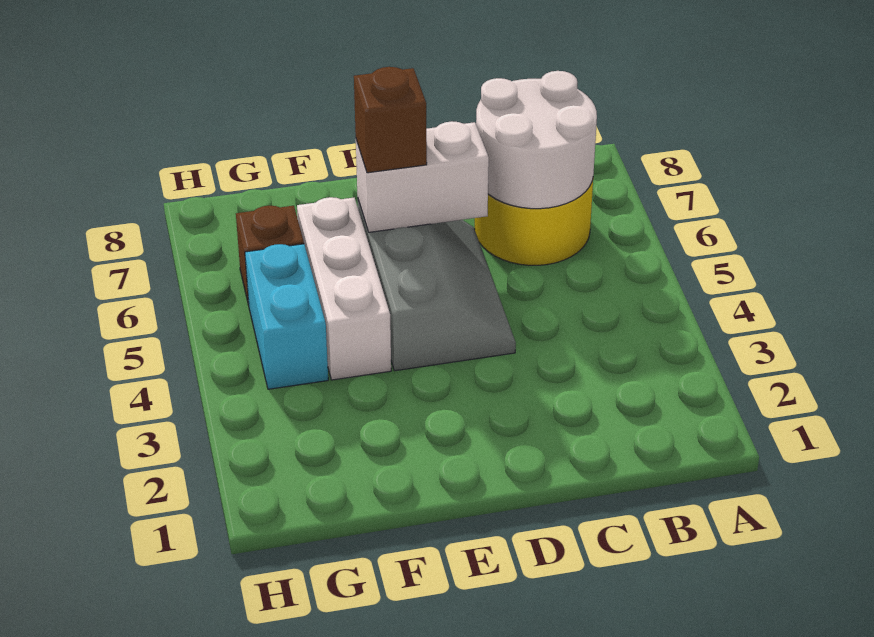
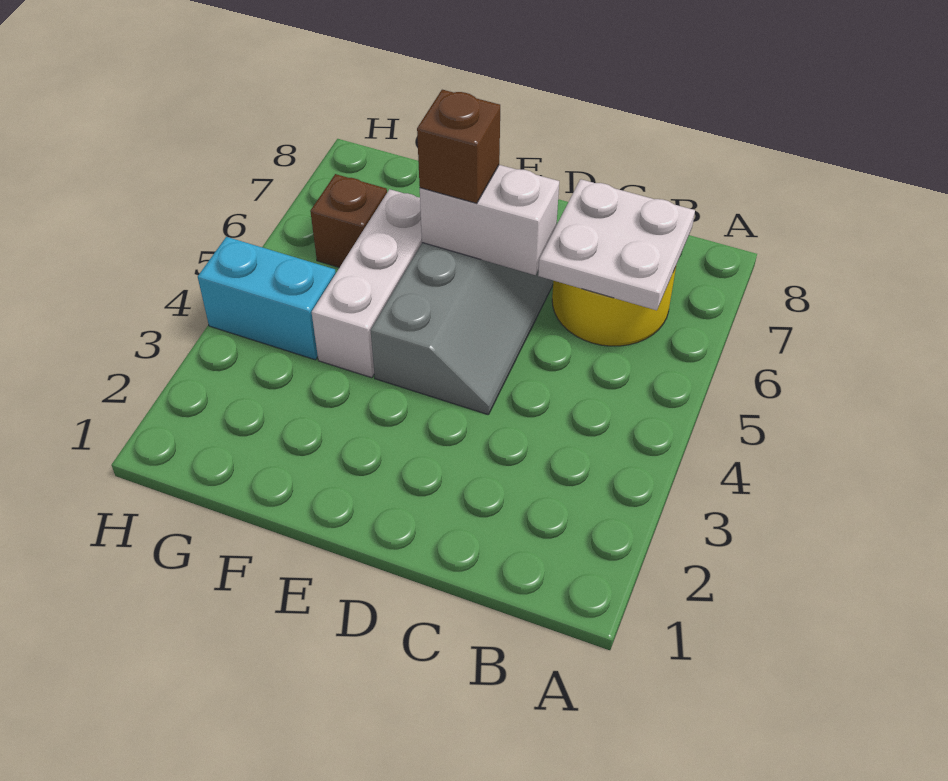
white 2x2 round brick [476,71,597,209] -> white 2x2 plate [538,179,695,310]
cyan 1x2 brick [245,244,328,389] -> cyan 1x2 brick turned to [198,237,336,360]

